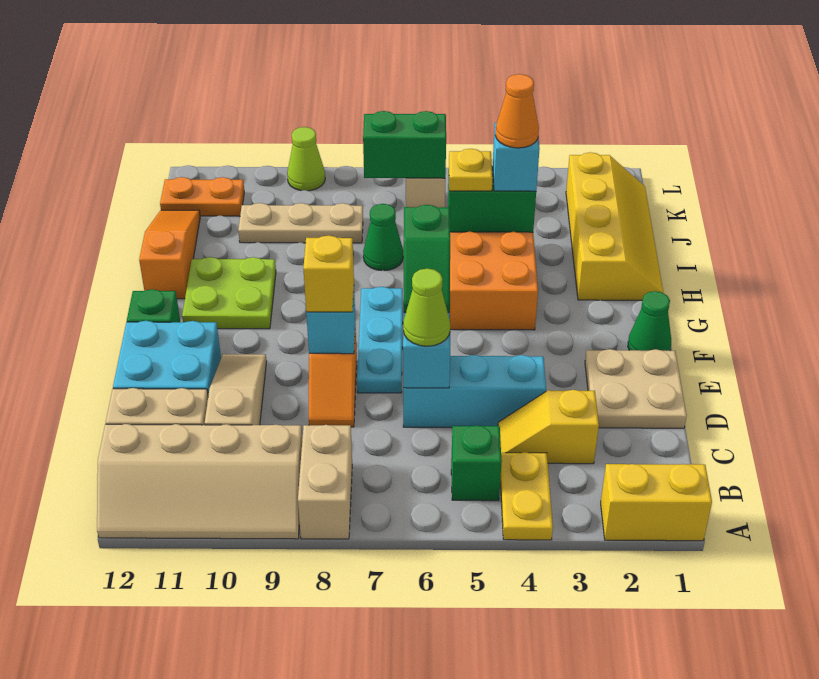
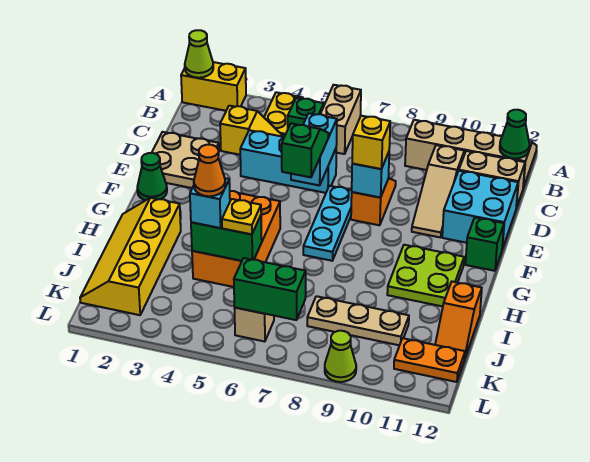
tan 1x2 brick [298,425,352,539] -> tan 1x2 brick moved to [321,85,361,154]
lime 1x1 cone [403,268,450,346] -> lime 1x1 cone moved to [185,30,213,78]
orange 1x3 slope [139,210,200,299] -> orange 1x2 slope [435,282,482,357]
green 1x1 cone [363,204,403,271] -> green 1x1 cone moved to [500,110,529,159]

